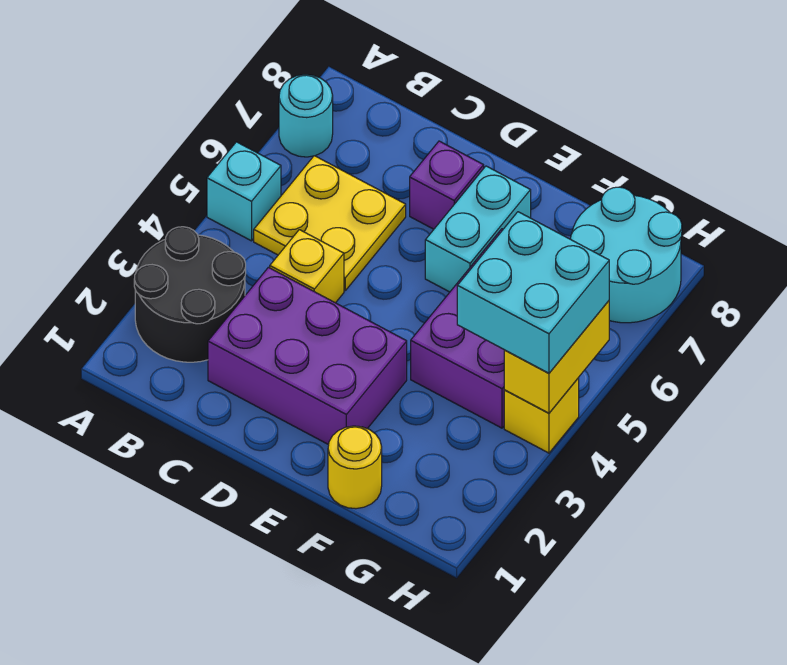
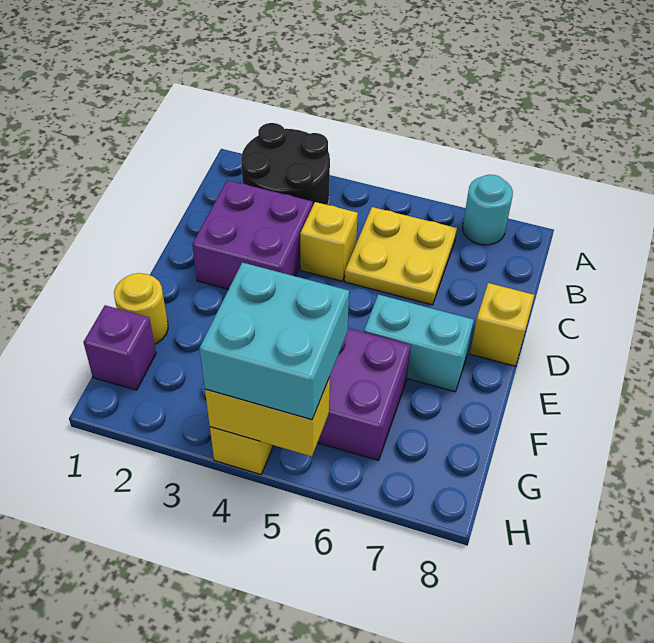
cyan 1x1 brick [207,142,281,241] -> none
purple 2x3 brick [208,267,407,445] -> purple 2x2 brick [192,180,313,289]
purple 1x1 brick [410,141,484,229] -> purple 1x1 brick moved to [83,305,156,390]
none -> yellow 1x1 brick [470,283,534,366]
cyan 2x2 round brick [571,187,682,323] -> none

